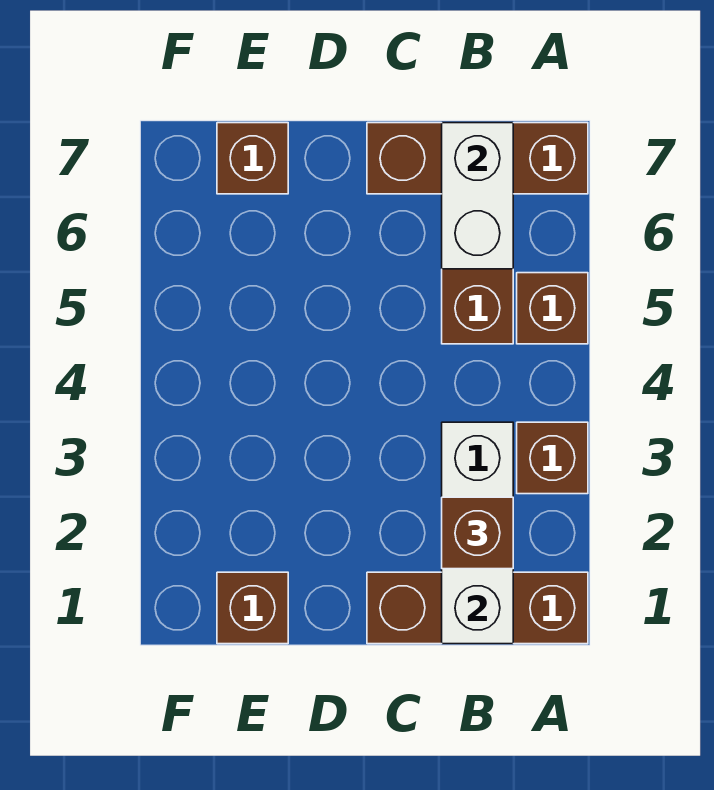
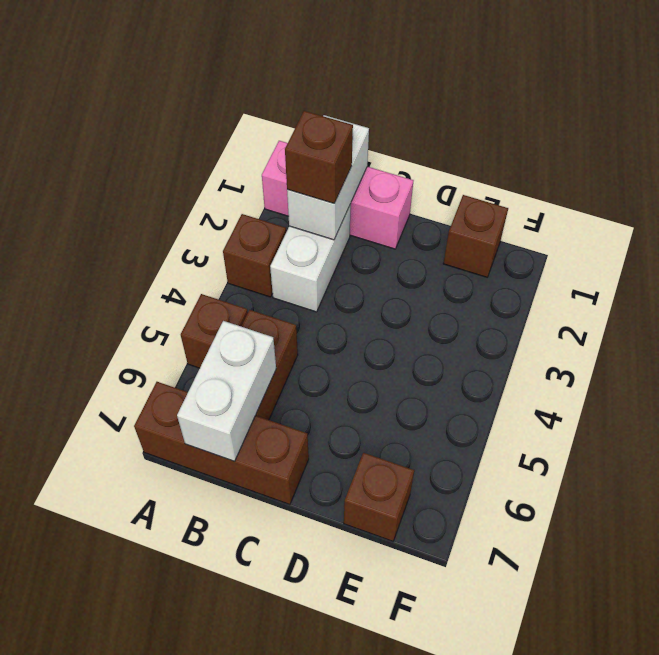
brown 1x3 brick [367,572,588,644] -> pink 1x3 brick [262,141,414,249]

